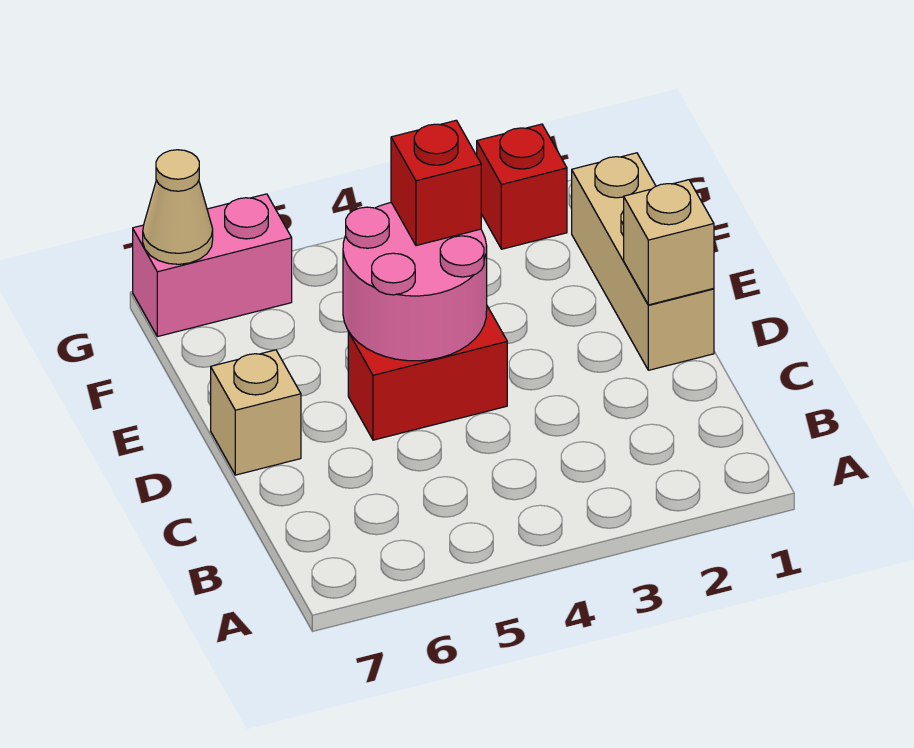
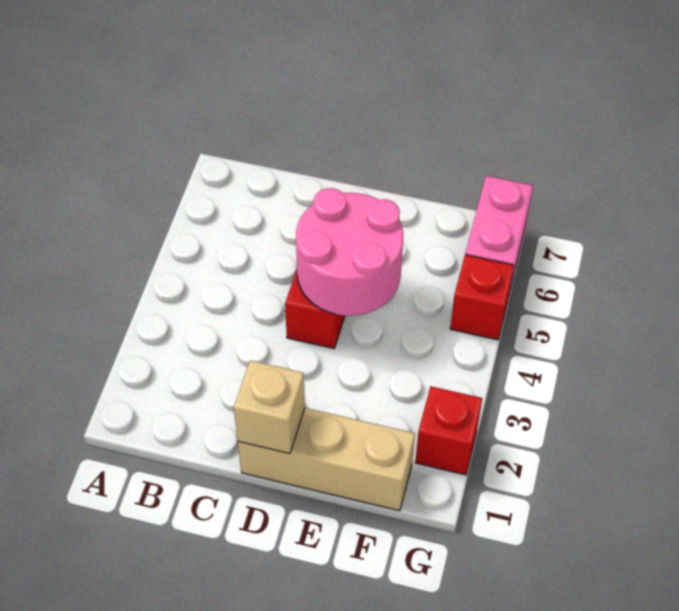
tan 1x1 brick [211,350,301,475] -> none
red 1x1 brick [391,120,481,246] -> red 1x1 brick moved to [450,255,514,340]
tan 1x1 cone [143,150,213,264] -> none

